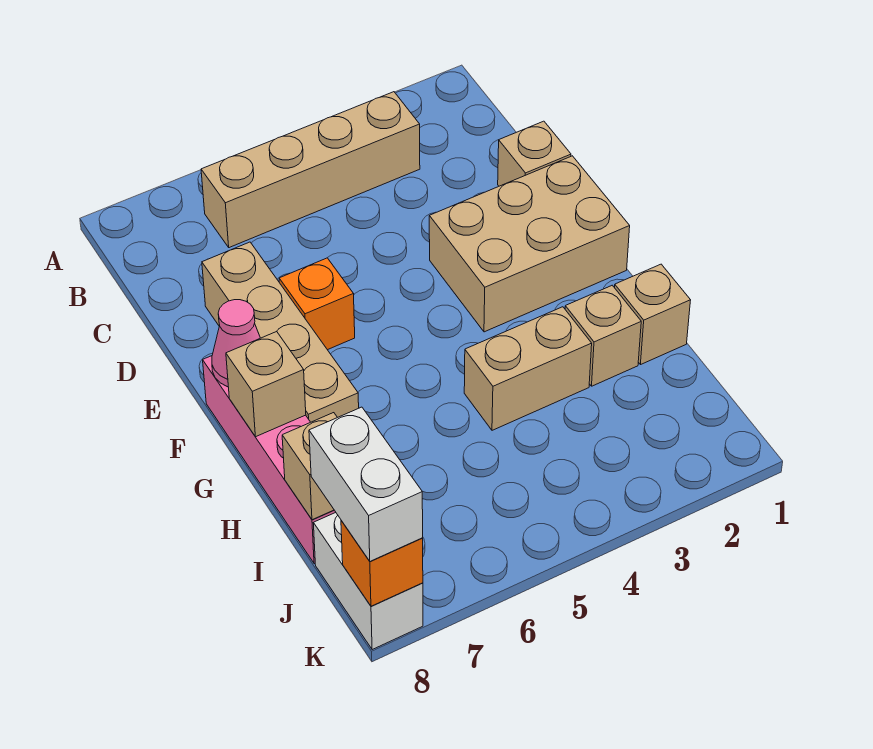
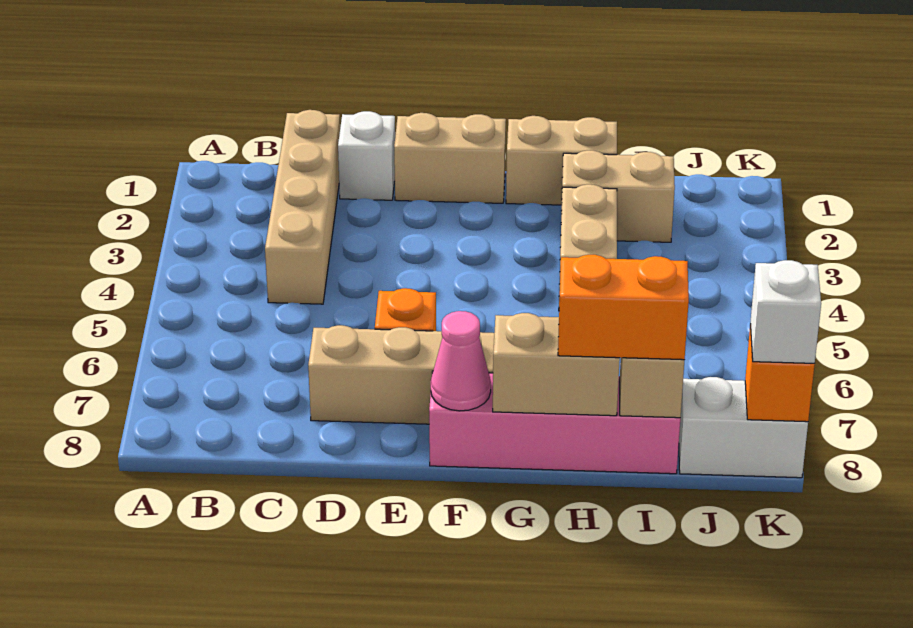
tan 1x4 brick [201,92,420,248] -> tan 1x4 brick moved to [265,110,340,304]
tan 1x1 brick [498,121,571,186] -> white 1x1 brick [338,111,395,200]
tan 2x3 brick [429,156,630,332] -> tan 1x2 brick [394,113,506,203]
tan 1x1 brick [226,332,306,437] -> tan 1x2 brick [493,313,620,416]
tan 1x1 brick [615,264,691,365] -> tan 1x2 brick [506,116,617,205]
tan 1x1 brick [565,285,641,386] -> tan 1x2 brick [561,150,675,242]
none -> orange 1x2 brick [558,255,689,360]
white 1x2 brick [309,407,423,562] -> white 1x1 brick [750,260,821,363]

